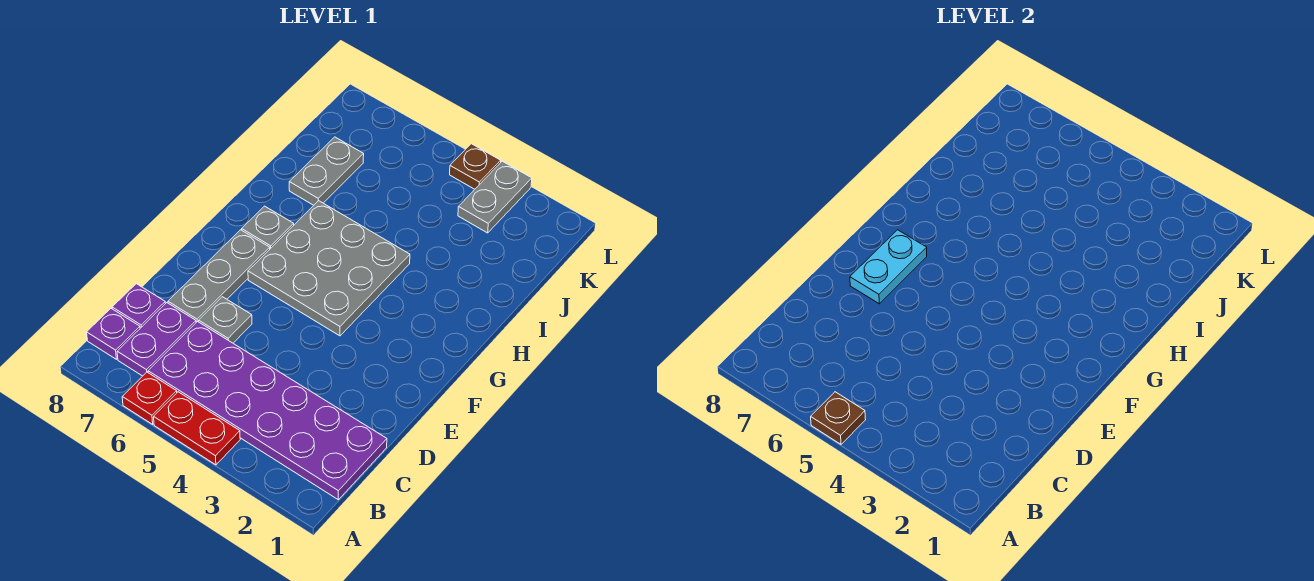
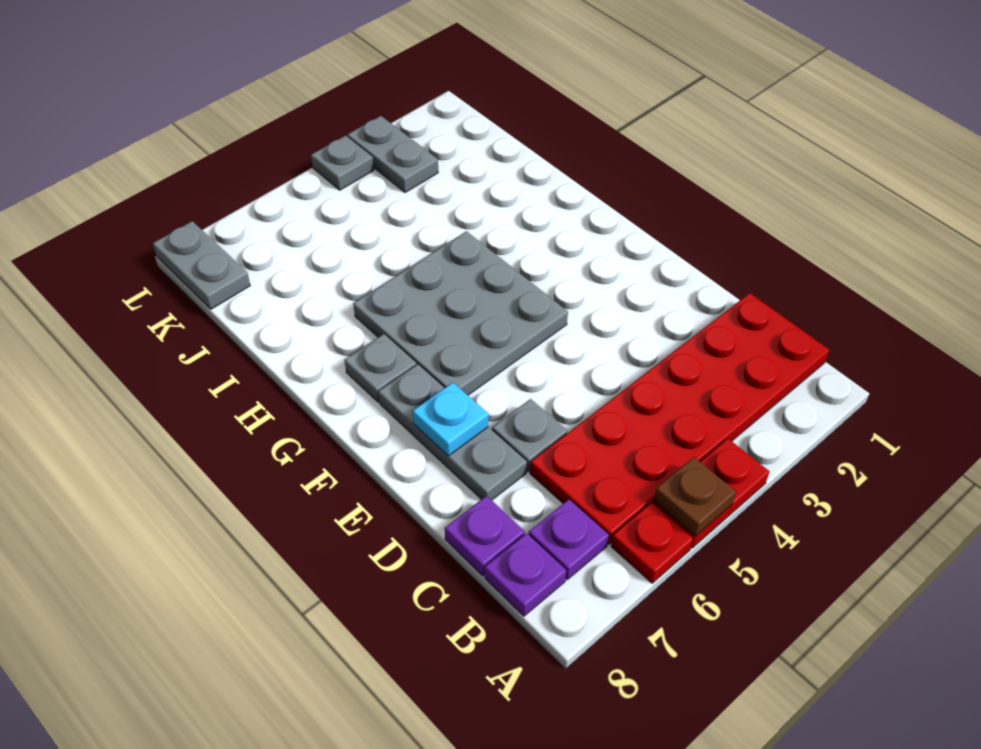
purple 2x6 plate [148,321,387,500] -> red 2x6 plate [530,293,829,544]
purple 1x2 plate [117,303,196,376] -> purple 1x1 plate [529,499,609,580]
cyan 1x2 plate [850,230,927,304] -> cyan 1x1 plate [413,383,489,456]
grey 1x2 plate [289,137,364,205] -> grey 1x2 plate moved to [153,221,250,309]
brown 1x1 plate [450,144,501,189] -> grey 1x1 plate [311,136,374,190]

